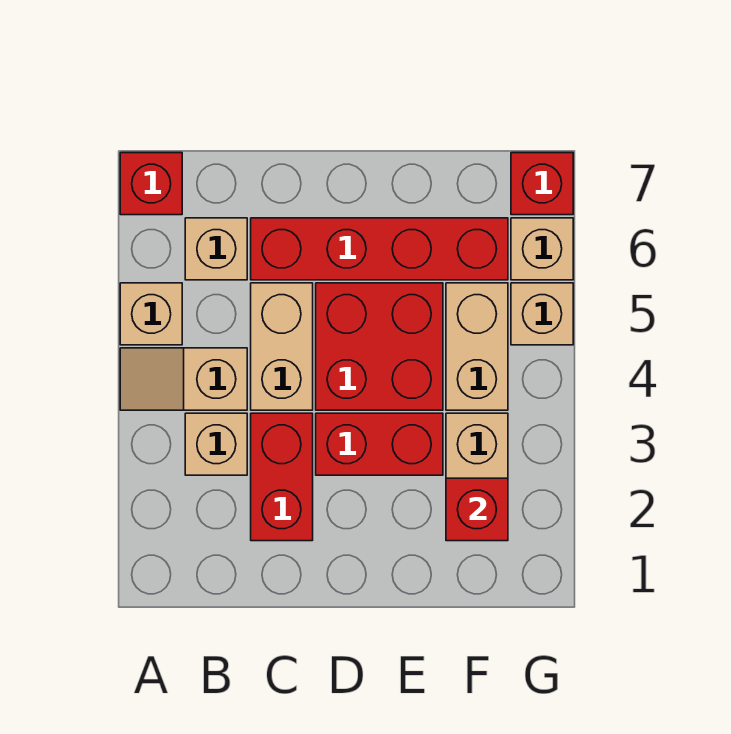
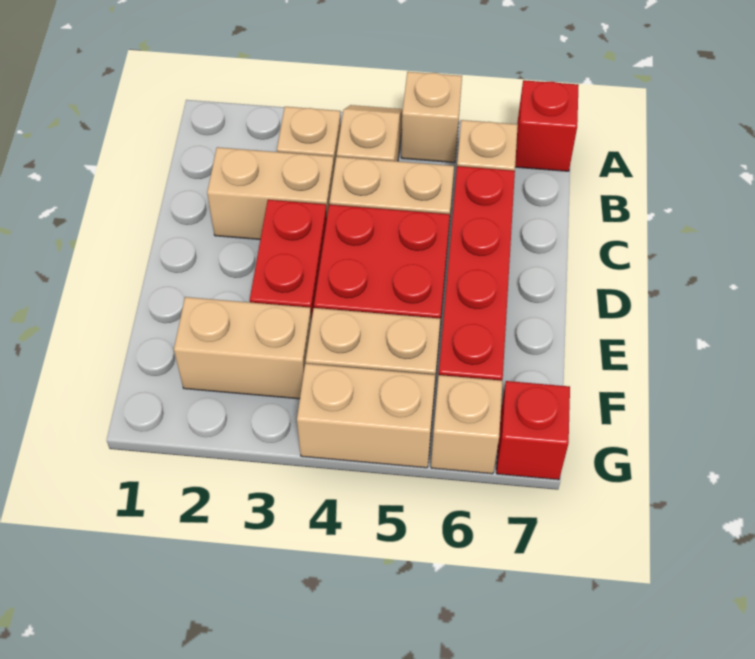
red 1x2 brick [251,413,313,541] -> tan 1x2 brick [207,147,334,239]
red 1x1 brick [446,478,508,541] -> none
tan 1x1 brick [511,283,573,345] -> tan 1x2 brick [297,364,435,468]

